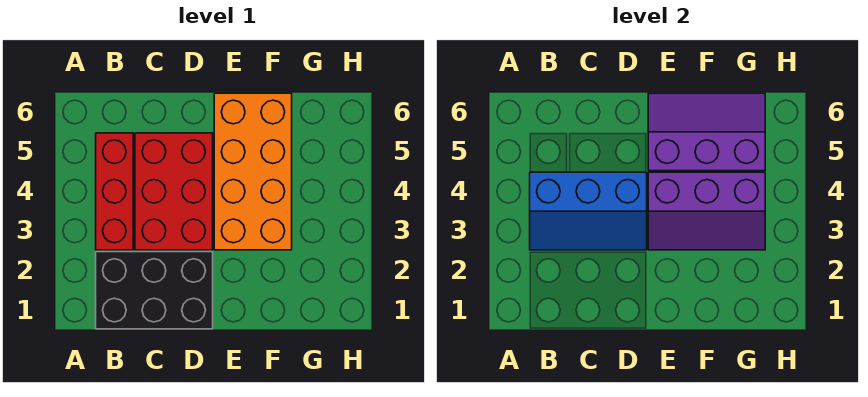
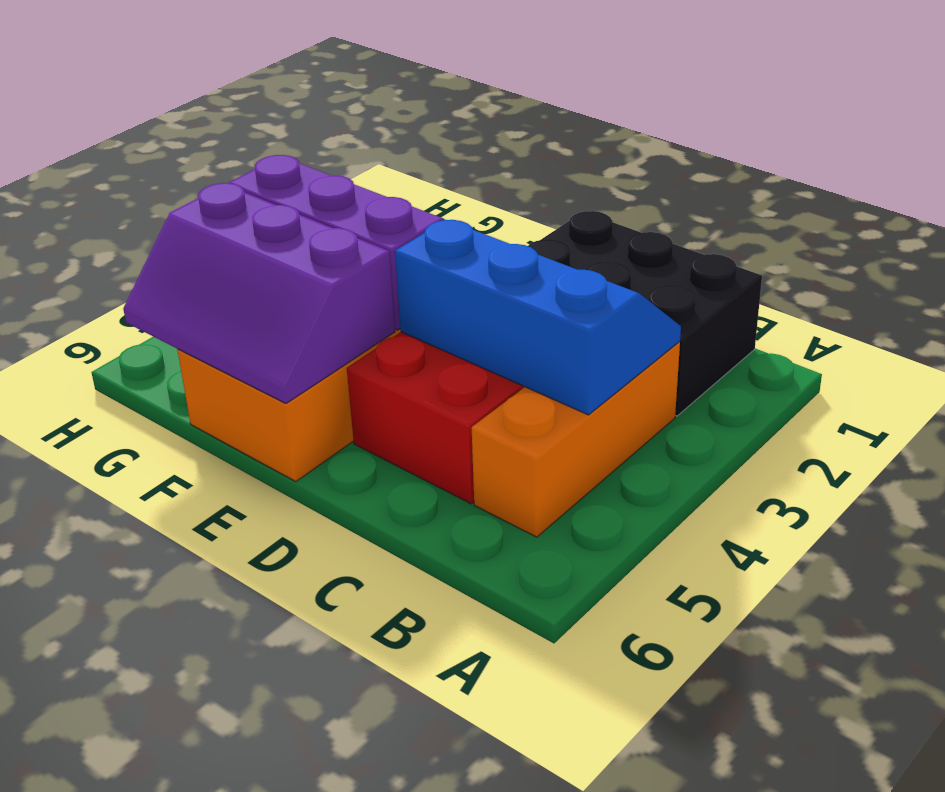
red 1x3 brick [96,133,133,250] -> orange 1x3 brick [472,342,680,537]

